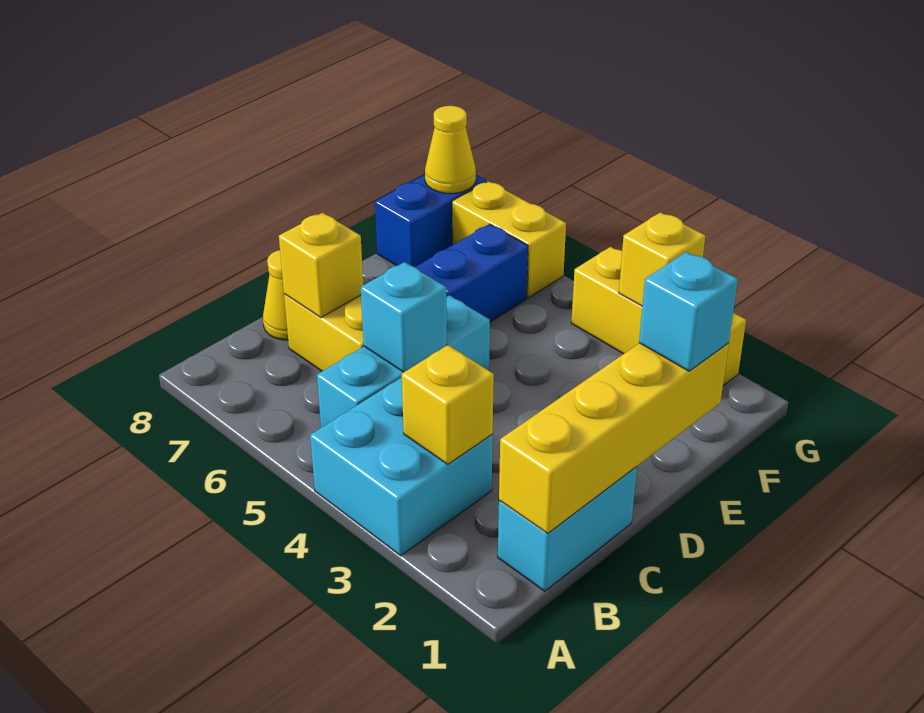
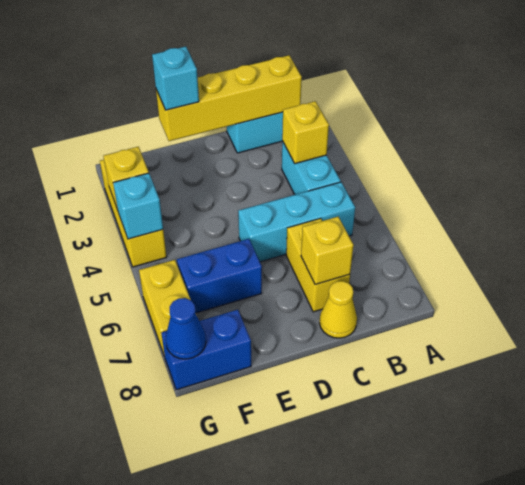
cyan 2x2 brick [310,377,493,556] -> cyan 1x2 brick [282,141,341,195]
cyan 1x1 brick [361,262,447,372] -> cyan 1x1 brick moved to [113,173,163,239]
yellow 1x1 cone [425,106,476,193] -> blue 1x1 cone [166,298,206,359]

